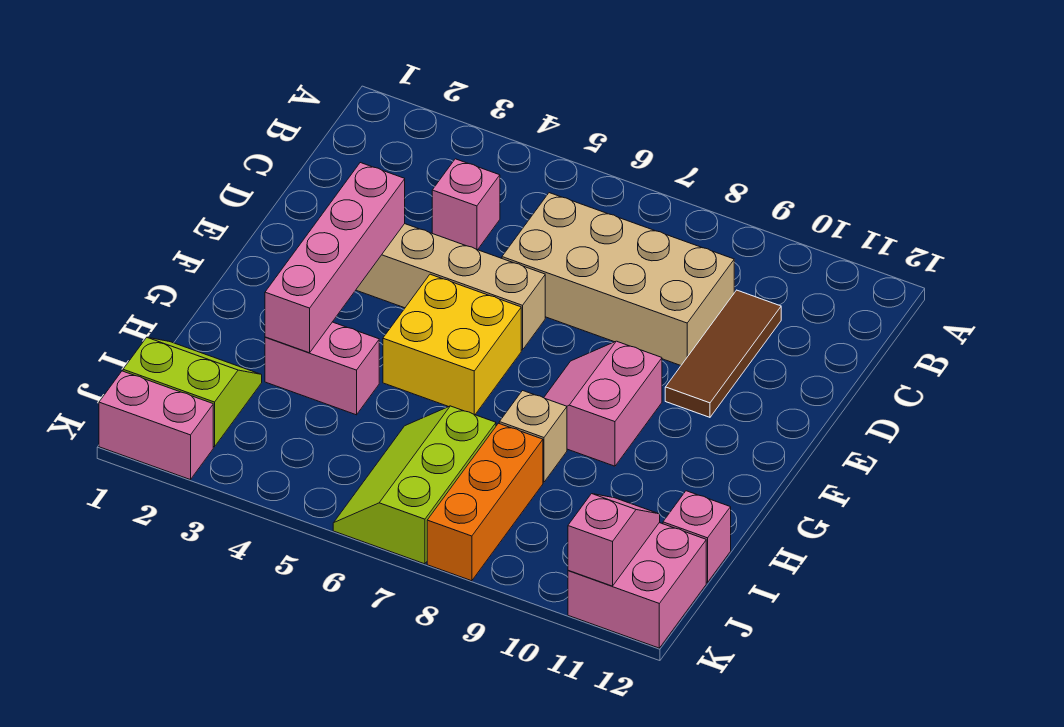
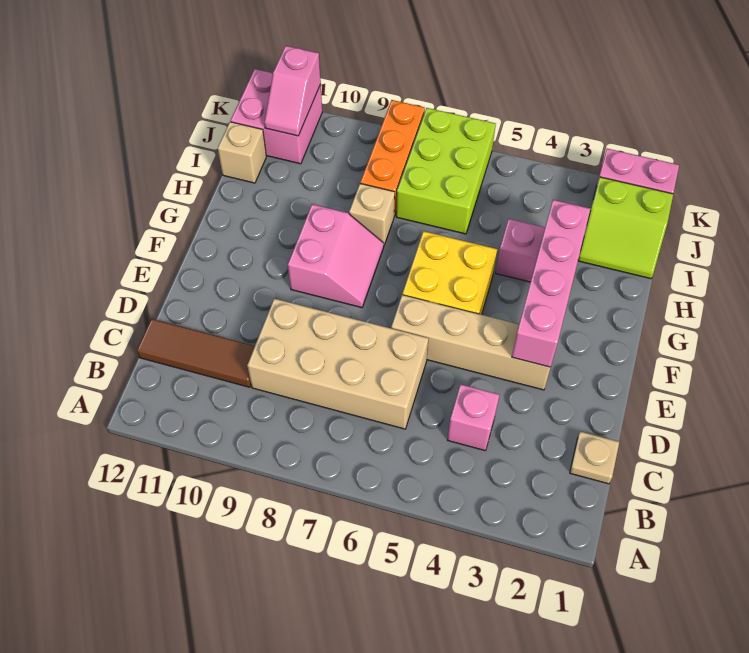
none -> tan 1x1 plate [570,432,619,484]
brown 1x3 tile [665,290,781,417] -> brown 1x3 tile turned to [137,319,255,387]
lime 2x3 slope [333,406,496,564] -> lime 2x3 brick [396,108,496,234]
pink 1x1 brick [663,491,731,582] -> tan 1x1 brick [218,122,266,183]

